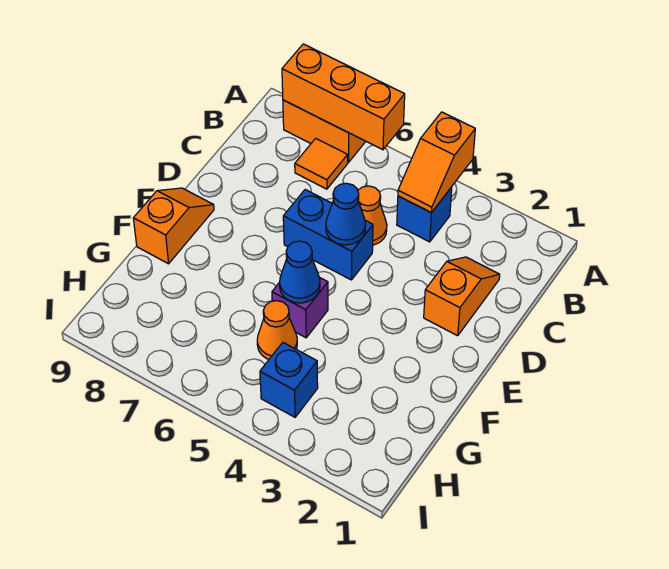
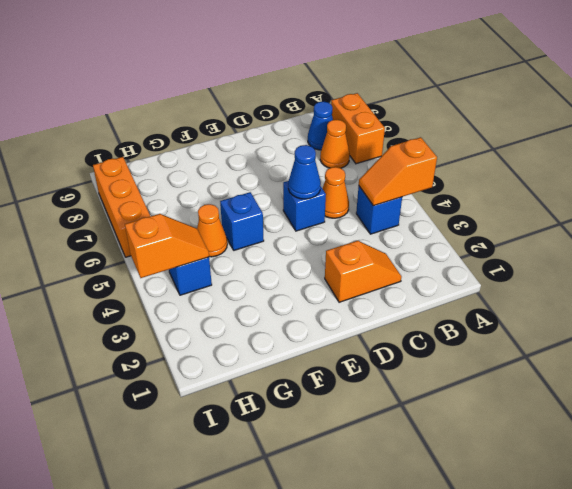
orange 1x3 brick [282,44,405,150] -> orange 1x3 brick moved to [93,157,150,257]
orange 1x1 tile [295,138,348,189] -> orange 1x1 cone [320,120,350,168]
blue 1x2 brick [283,190,373,280] -> blue 1x1 brick [283,181,326,231]
orange 1x2 slope [133,188,214,264] -> orange 1x2 slope moved to [125,214,209,278]
purple 1x1 brick [272,277,328,338] -> blue 1x1 brick [220,192,264,250]
blue 1x1 cone [280,241,320,303] -> blue 1x1 cone moved to [308,102,333,150]

